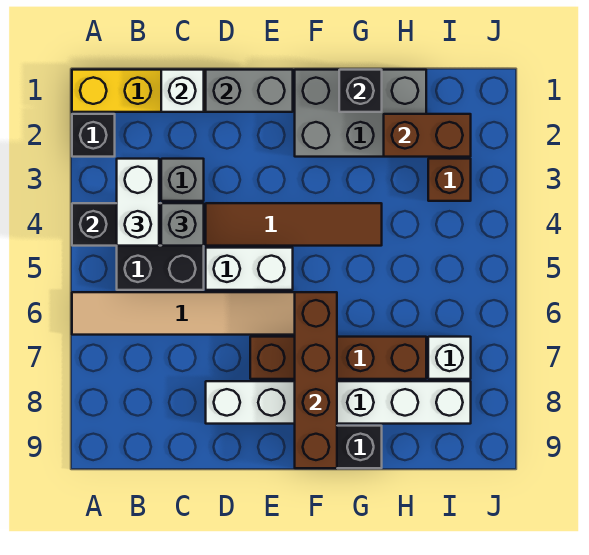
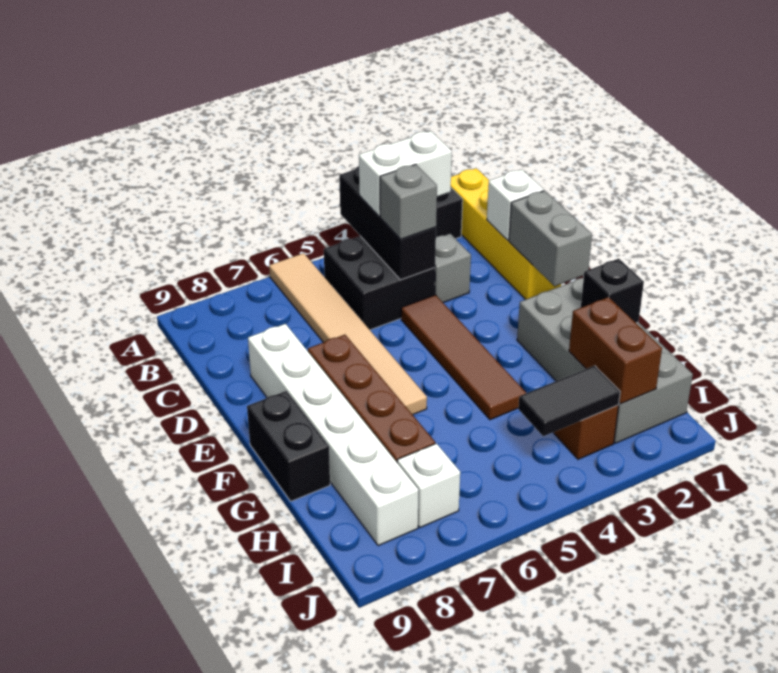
white 1x2 brick [206,248,293,290] -> none
grey 2x3 brick [295,70,426,157] -> grey 2x4 brick [517,277,693,443]
brown 1x4 brick [295,292,337,468] -> none
none -> black 1x2 tile [518,366,620,436]

